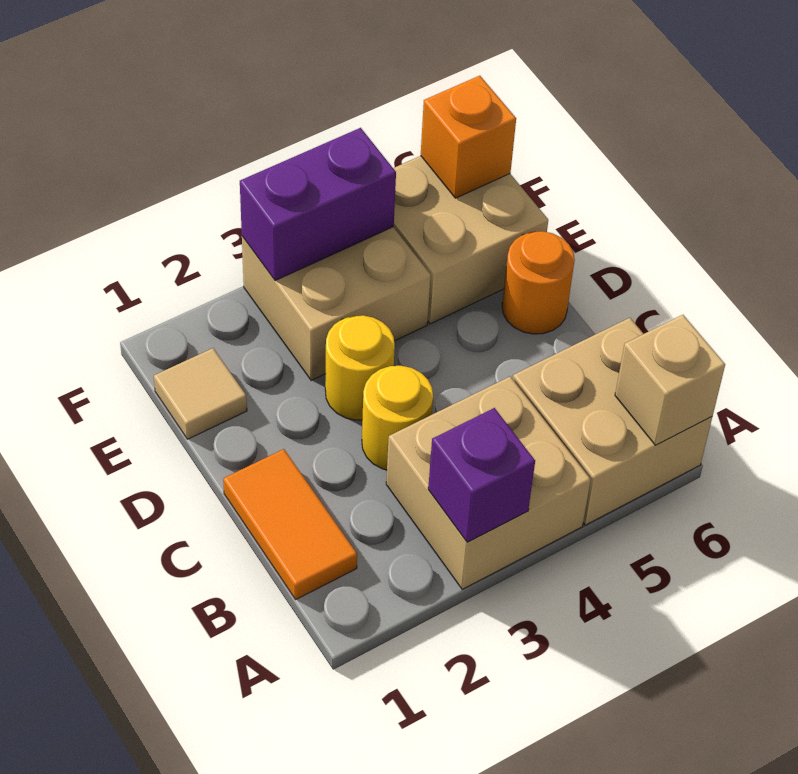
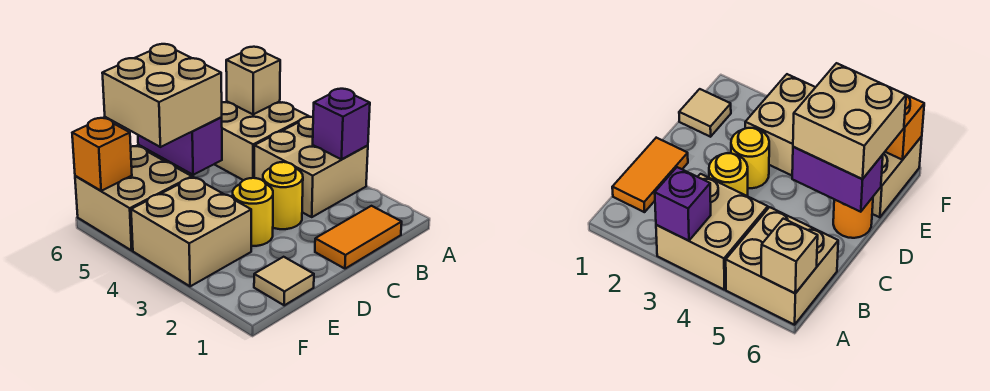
none -> tan 2x2 brick [102,44,222,147]
purple 1x2 brick [240,128,396,281] -> purple 1x2 brick moved to [138,117,222,175]

